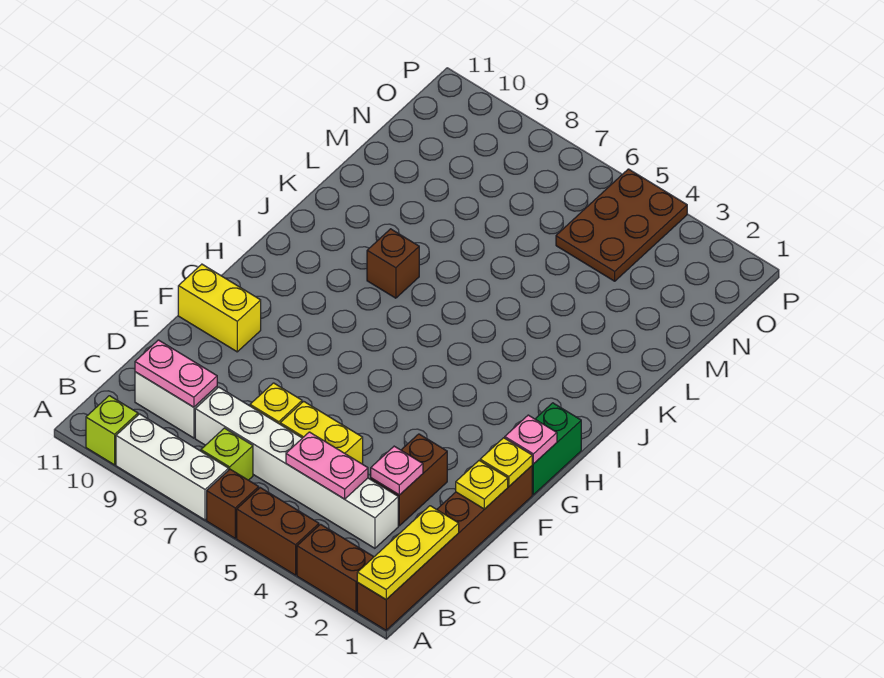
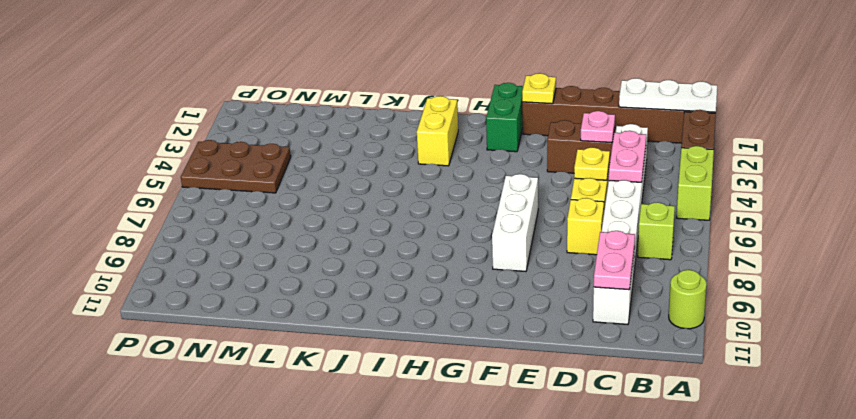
yellow 1x3 plate [357,506,459,599] -> white 1x3 plate [619,78,717,112]
brown 1x2 brick [237,488,319,575] -> lime 1x2 brick [677,146,714,220]
brown 1x1 brick [207,469,259,538] -> none
white 1x3 brick [116,414,229,520] -> white 1x3 brick moved to [492,174,538,271]
lime 1x1 brick [86,396,138,465] -> lime 1x1 round brick [669,270,707,329]
yellow 1x1 plate [456,461,508,509] -> yellow 1x1 plate moved to [574,147,610,180]
yellow 1x2 brick [178,264,261,352] -> yellow 1x2 brick moved to [417,96,458,166]
green 1x2 brick [532,403,581,495] -> green 1x2 brick turned to [486,83,523,152]
pink 1x1 plate [505,415,557,464] -> none
brown 1x1 brick [367,229,419,298] -> none

